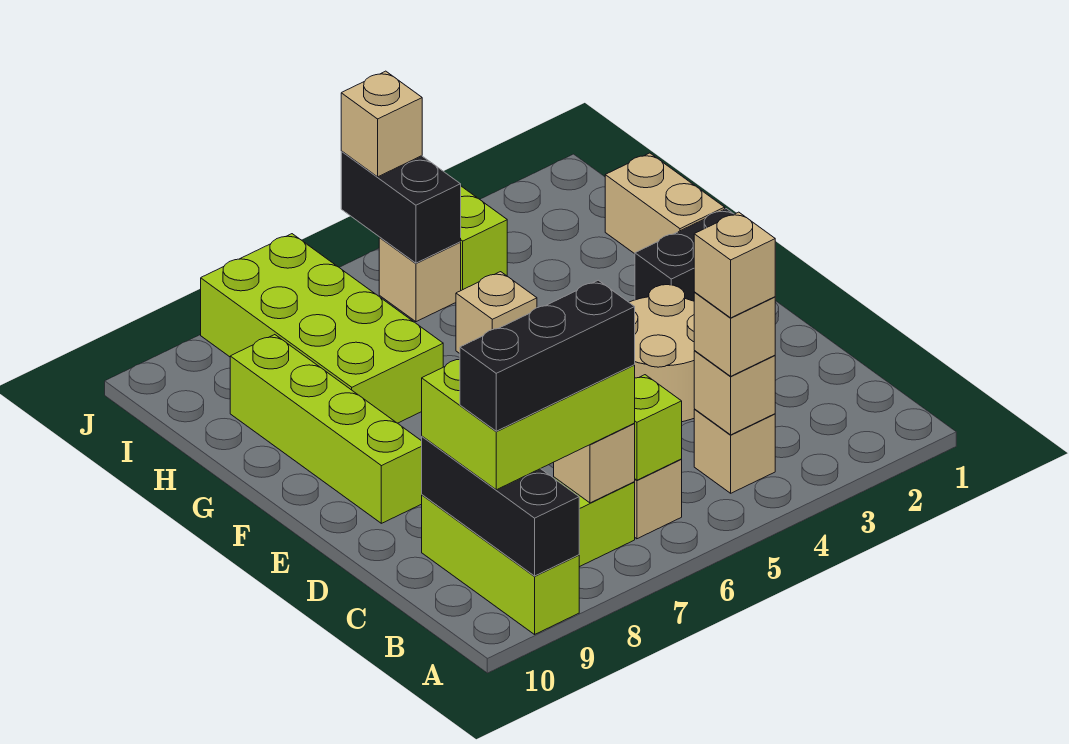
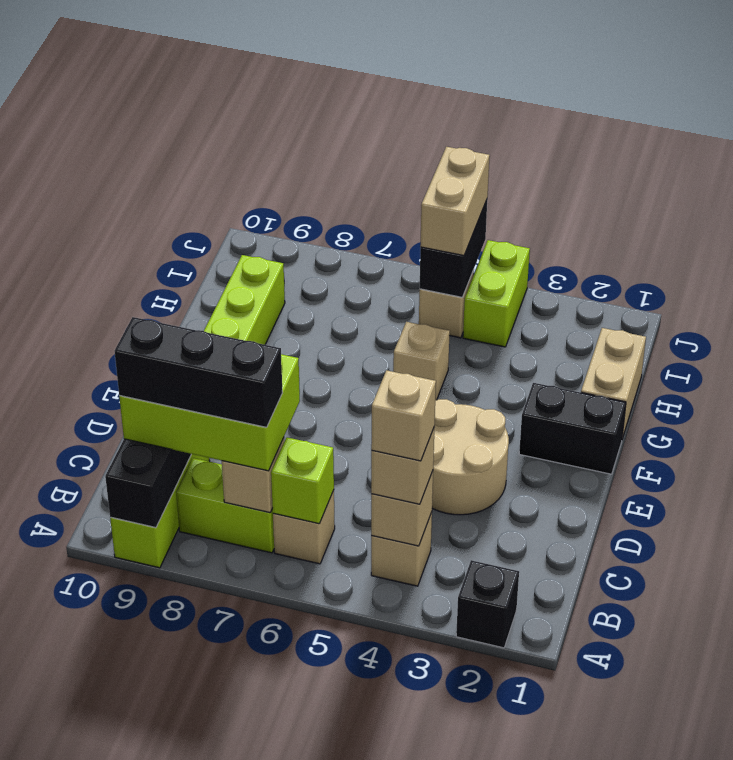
none -> black 1x1 brick [456,560,519,648]
lime 2x4 brick [201,234,443,423] -> none
tan 1x1 brick [341,71,422,177] -> tan 1x2 brick [420,147,490,256]

